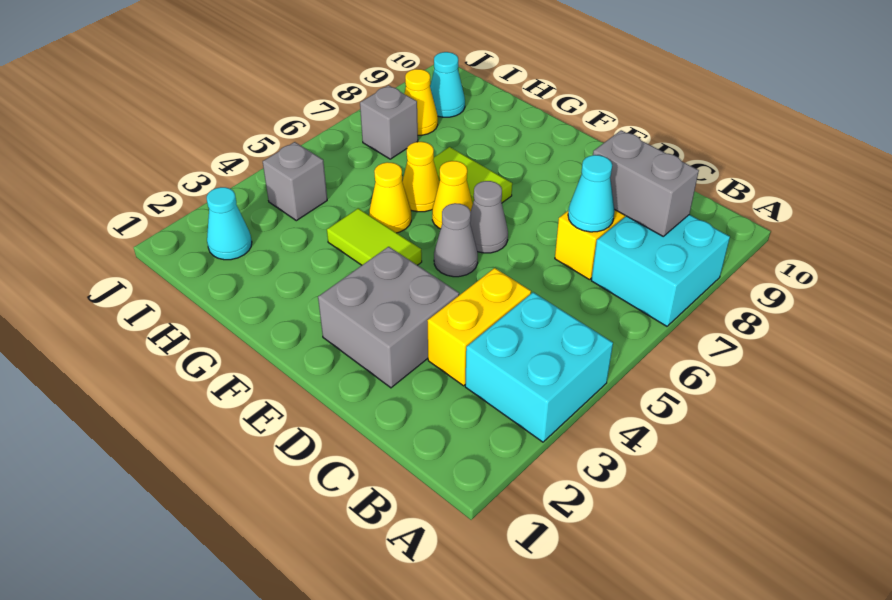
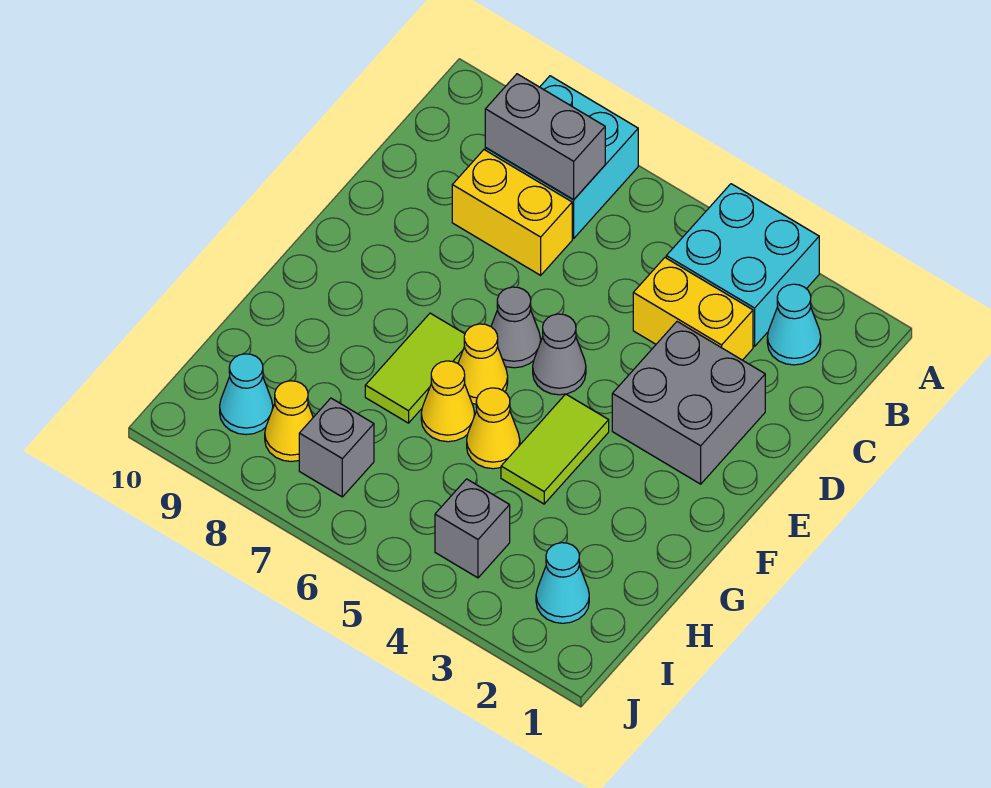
grey 1x2 brick [593,130,699,236] -> grey 1x2 brick turned to [485,74,605,200]
cyan 1x1 cone [568,155,615,232] -> cyan 1x1 cone moved to [767,284,821,365]

